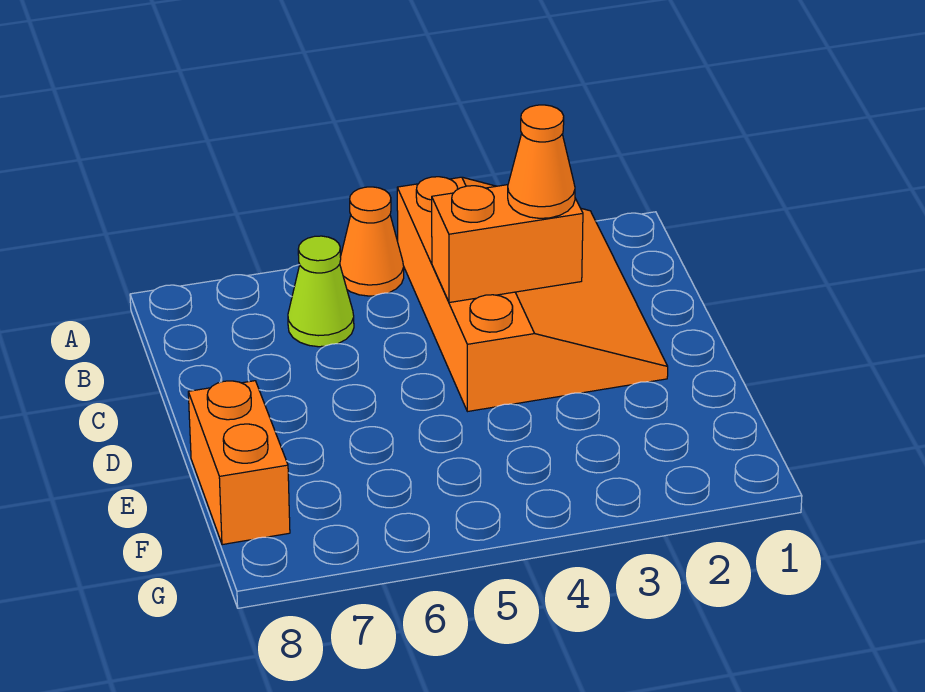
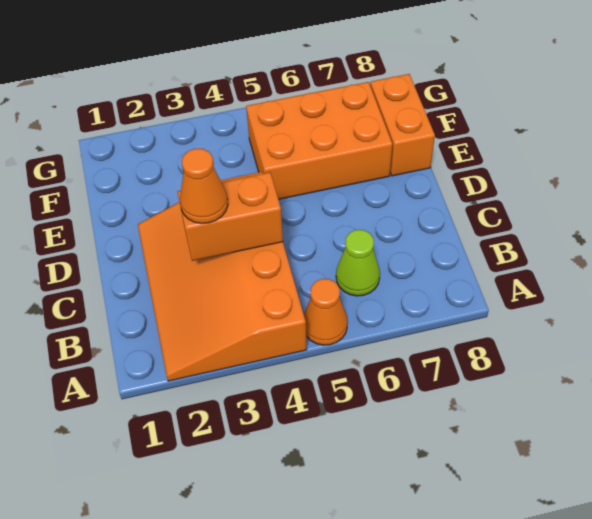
none -> orange 2x3 brick [246,82,392,199]

